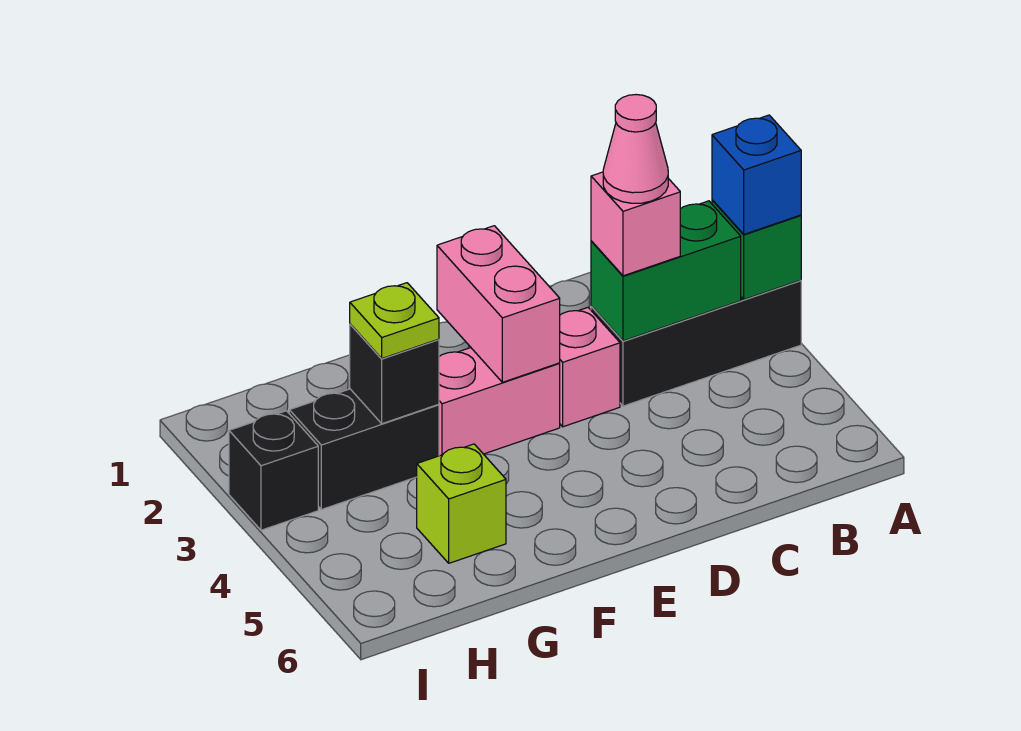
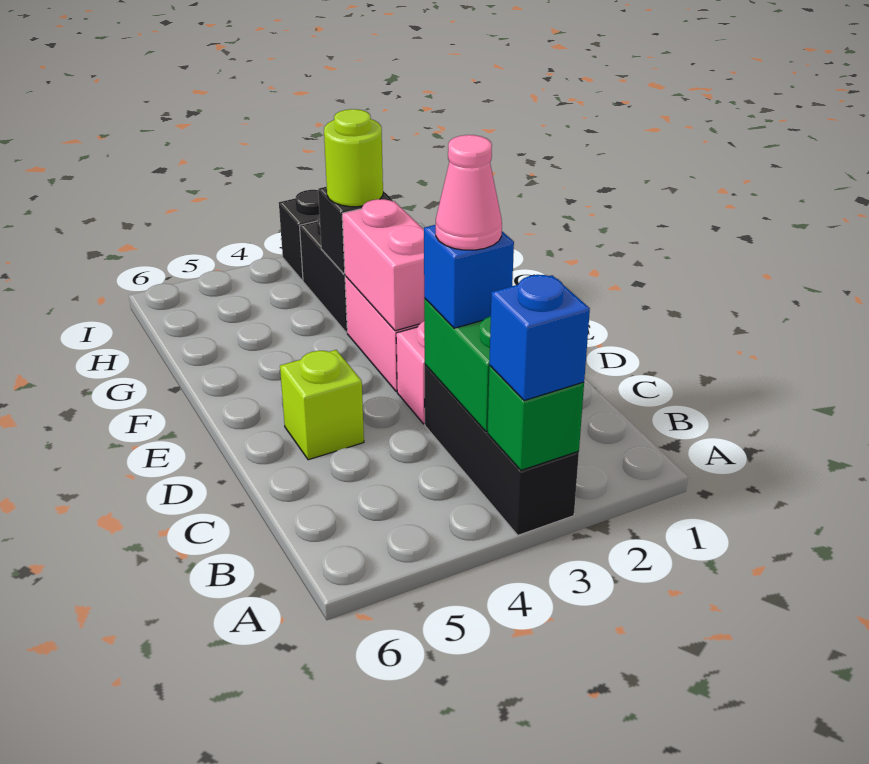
pink 1x1 brick [591,172,680,276] -> blue 1x1 brick [424,225,514,328]
pink 1x2 brick [437,226,560,382] -> pink 1x2 brick turned to [342,199,425,331]
lime 1x1 plate [350,283,439,358] -> lime 1x1 round brick [324,109,383,207]
lime 1x1 brick [417,444,506,563] -> lime 1x1 brick moved to [280,350,364,460]

